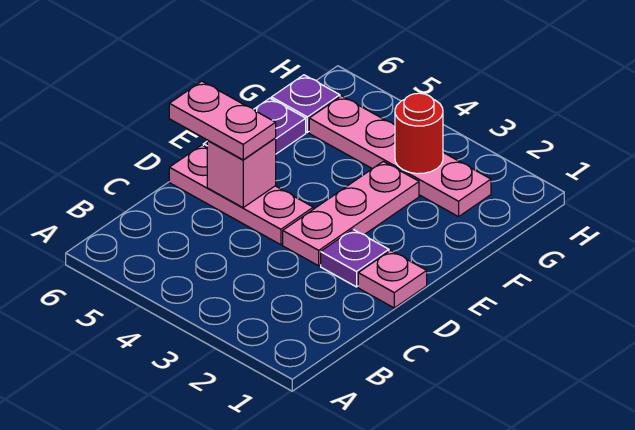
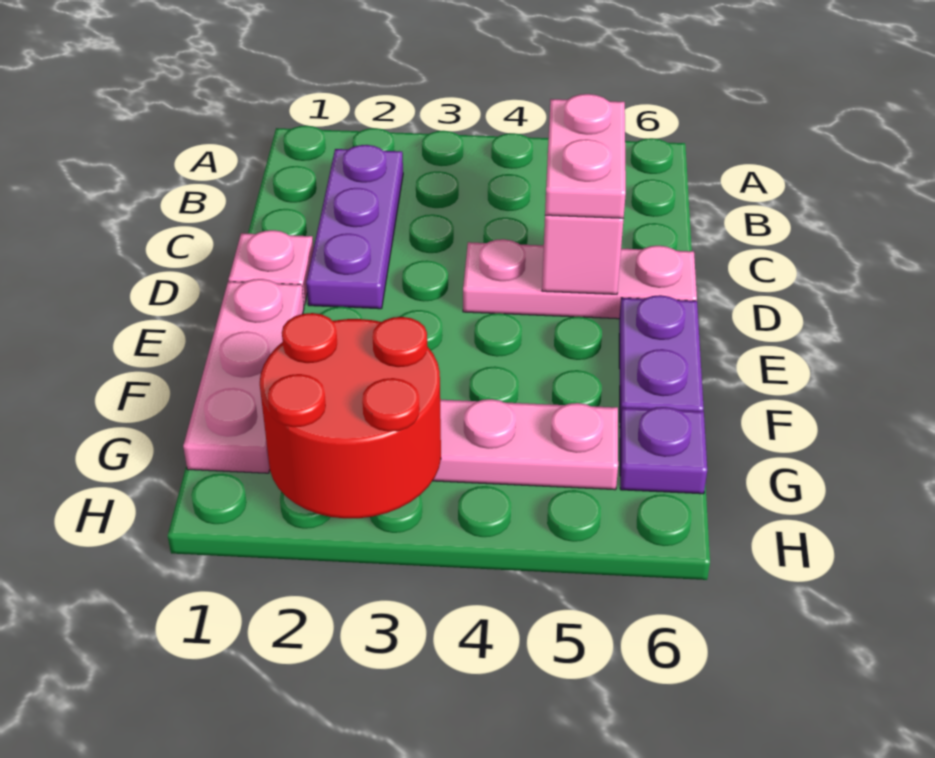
purple 1x1 plate [321,230,389,287] -> purple 1x3 plate [306,145,403,309]
pink 1x3 plate [283,162,419,266] -> pink 1x3 plate moved to [183,279,304,473]
pink 1x2 plate [169,81,276,160] -> pink 1x2 plate turned to [545,94,626,218]
red 1x1 round brick [395,93,443,174] -> red 2x2 round brick [260,313,441,518]

